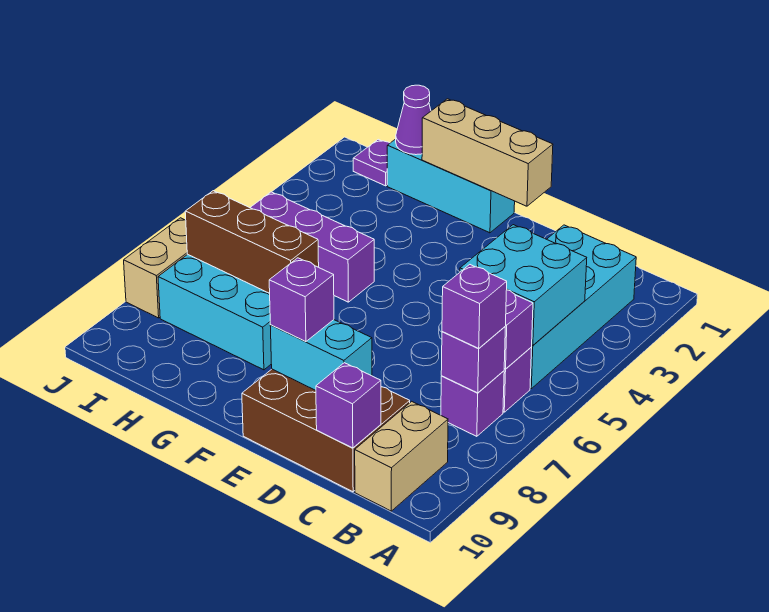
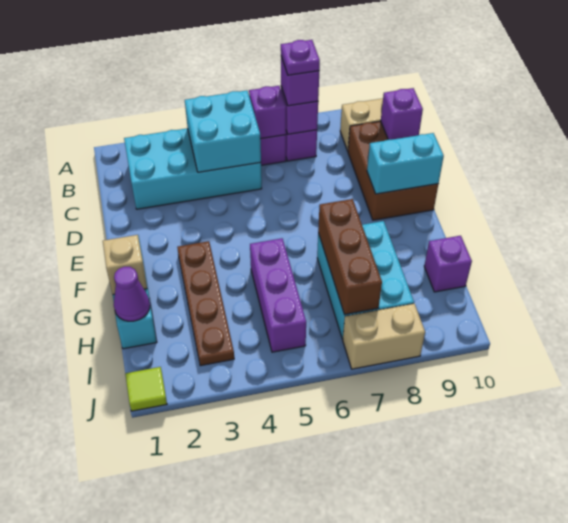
cyan 1x2 brick [270,320,372,390] -> cyan 1x2 brick turned to [367,133,444,194]
tan 1x3 brick [422,99,553,206] -> tan 1x1 brick [103,235,147,294]
purple 1x1 brick [269,258,334,342] -> purple 1x1 brick moved to [424,236,472,292]
none -> brown 1x4 plate [177,241,234,366]
purple 1x1 plate [353,139,390,186] -> purple 1x1 plate moved to [281,40,320,75]
none -> lime 1x1 tile [125,367,167,411]

